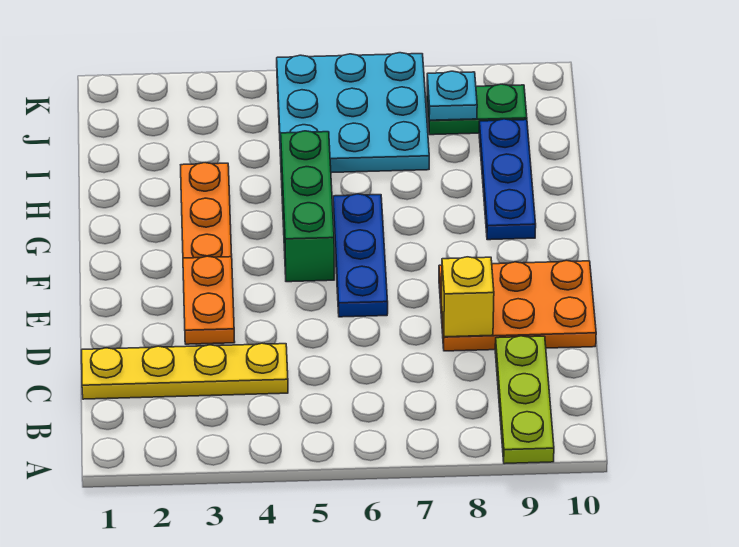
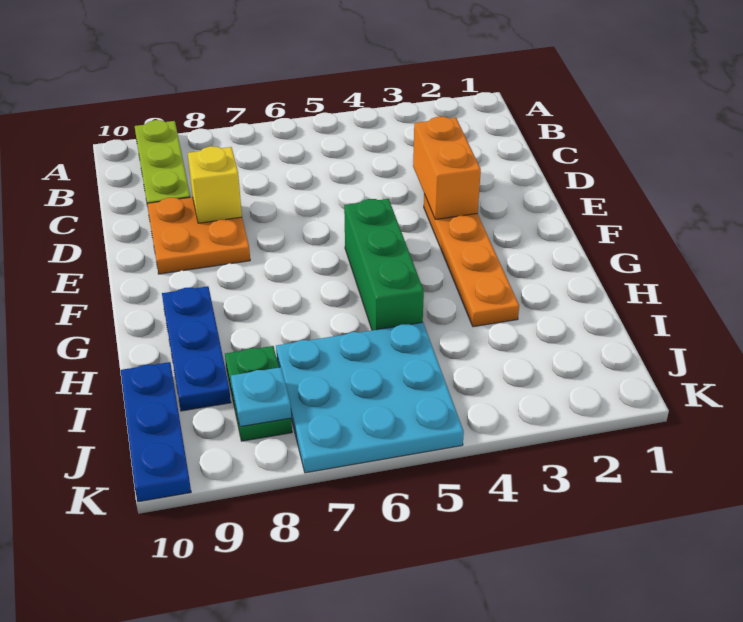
yellow 1x4 plate [82,343,288,399] -> none
orange 1x2 plate [183,256,235,344] -> orange 1x2 brick [413,117,481,219]
orange 2x3 plate [439,260,596,351] -> orange 2x2 plate [147,197,250,274]
blue 1x3 plate [333,194,388,317] -> blue 1x3 plate moved to [121,362,191,502]
green 1x2 plate [427,84,527,135] -> green 1x2 plate turned to [225,346,292,441]

